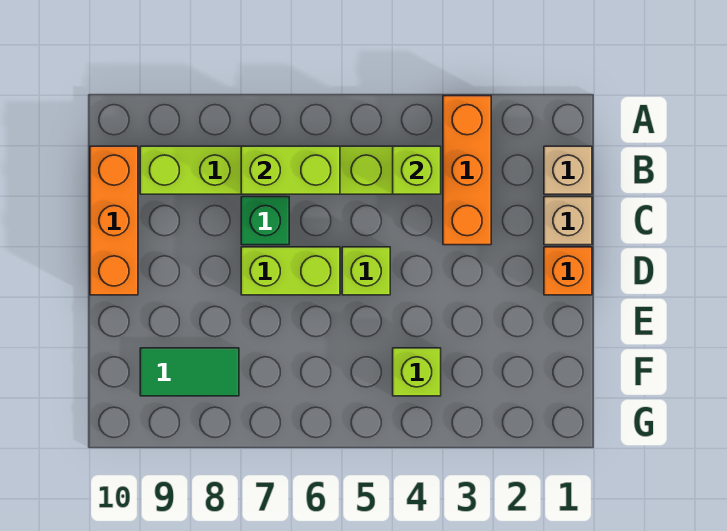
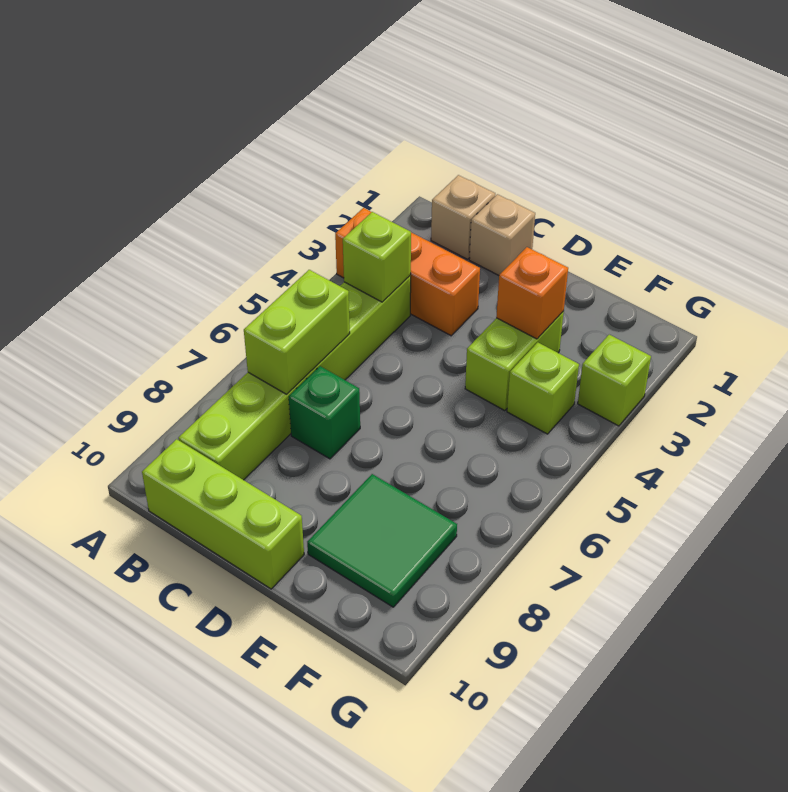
orange 1x3 brick [90,146,138,295] -> lime 1x3 brick [142,439,304,589]
orange 1x1 brick [544,247,592,295] -> orange 1x1 brick moved to [496,247,568,339]
lime 1x1 brick [342,247,390,295] -> lime 1x1 brick moved to [578,335,651,426]
lime 1x2 brick [241,247,340,295] -> lime 1x2 brick moved to [465,311,564,411]
green 1x2 tile [140,348,239,396] -> green 2x2 tile [307,474,457,607]

